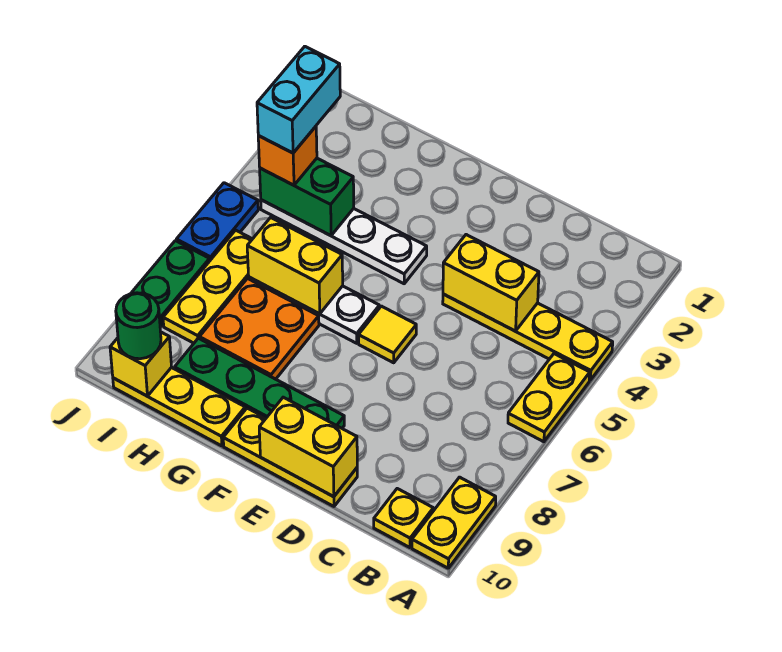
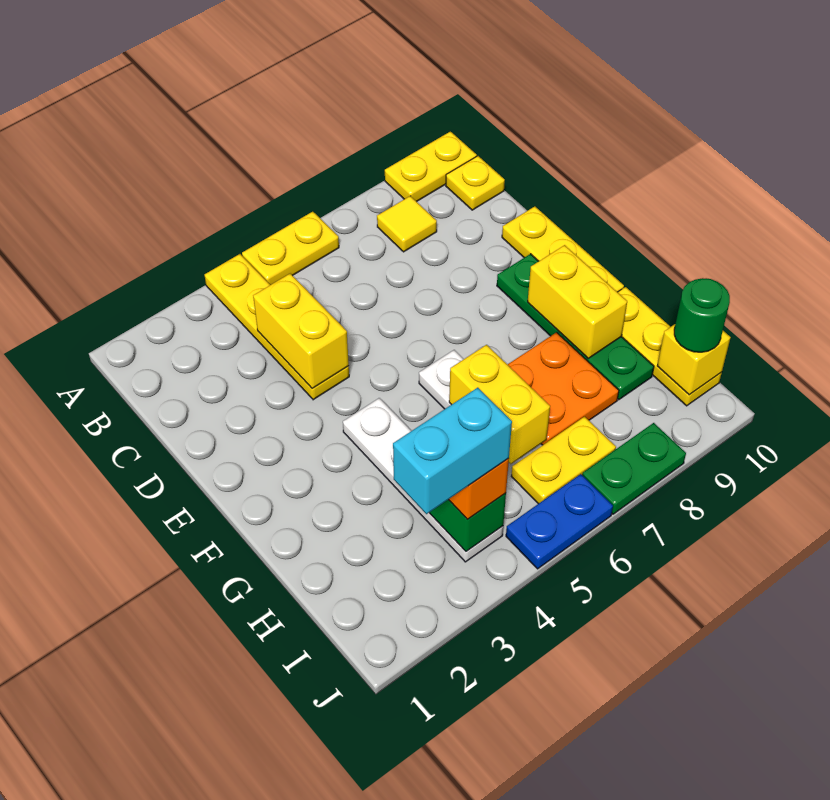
yellow 1x2 brick [259,397,357,497] -> yellow 1x2 brick moved to [528,245,627,358]
yellow 1x1 tile [358,306,416,363] -> yellow 1x1 tile moved to [377,196,437,252]
yellow 1x3 plate [163,230,253,343] -> yellow 1x2 plate [511,417,616,504]

